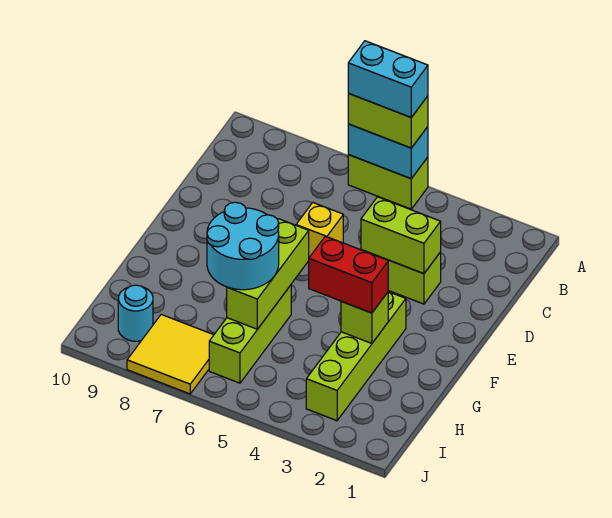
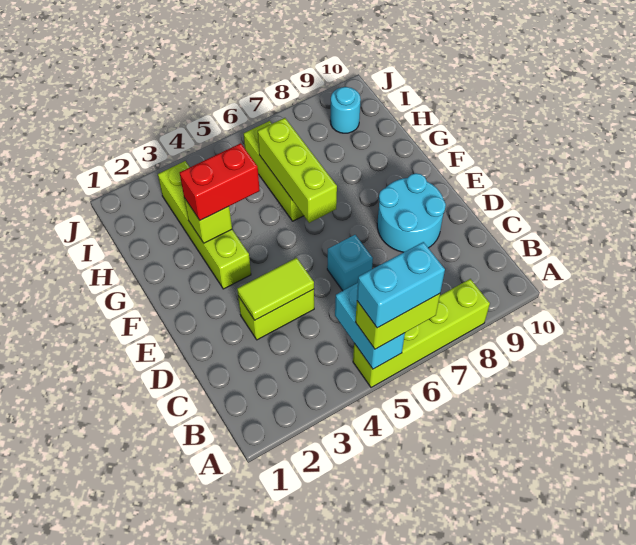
lime 1x2 brick [348,155,428,209] -> lime 1x4 brick [353,279,490,388]
cyan 1x2 brick [348,124,428,179] -> cyan 1x2 brick turned to [335,283,405,369]
lime 1x2 brick [361,197,441,274] -> lime 1x2 tile [237,258,314,320]
yellow 1x1 brick [296,203,343,257] -> cyan 1x1 brick [327,235,373,291]
cyan 2x2 round brick [207,202,279,290] -> cyan 2x2 round brick moved to [377,173,446,252]
yellow 2x2 tile [127,315,213,394] -> none

